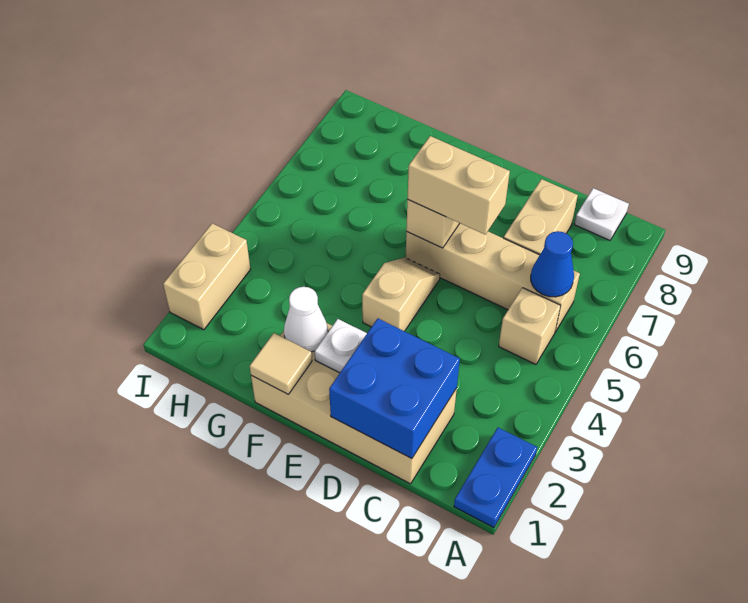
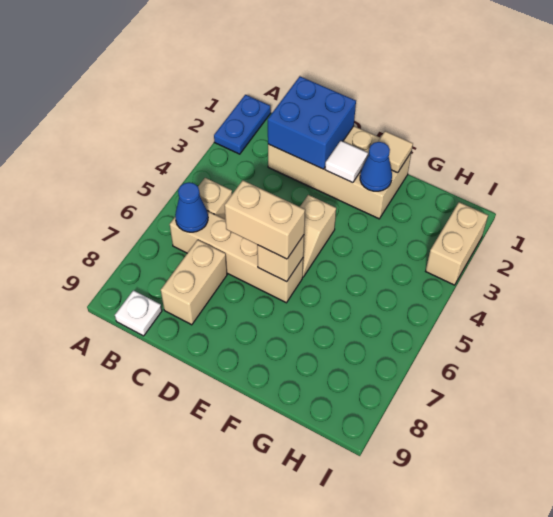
white 1x1 plate [315,319,367,373] -> white 1x1 tile [325,141,368,183]
white 1x1 cone [284,287,328,352] -> blue 1x1 cone [360,142,392,191]

